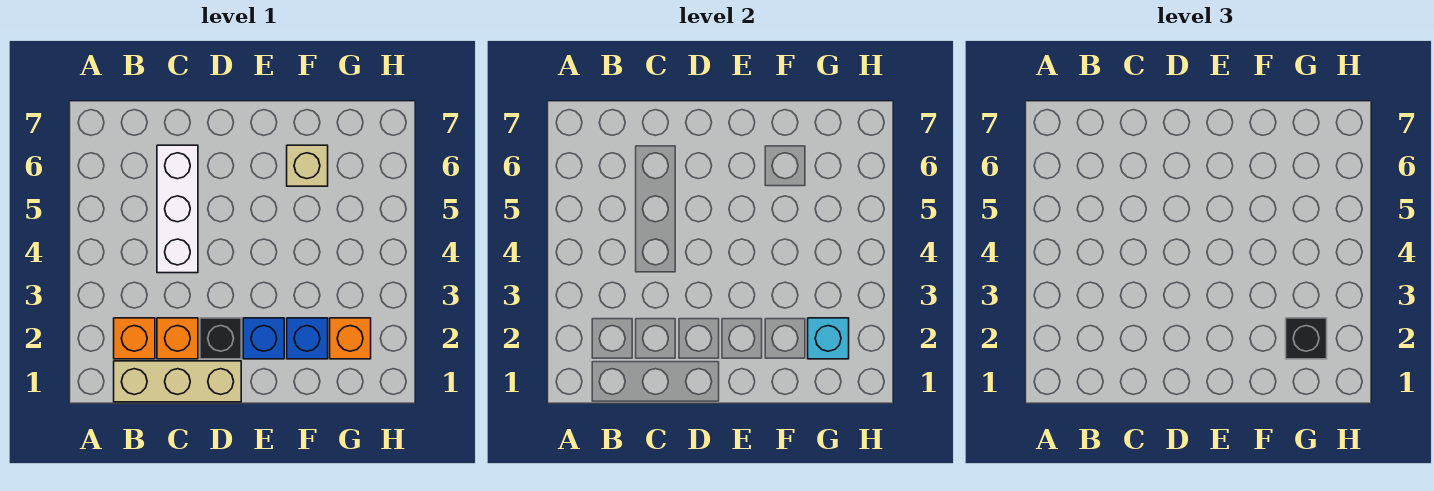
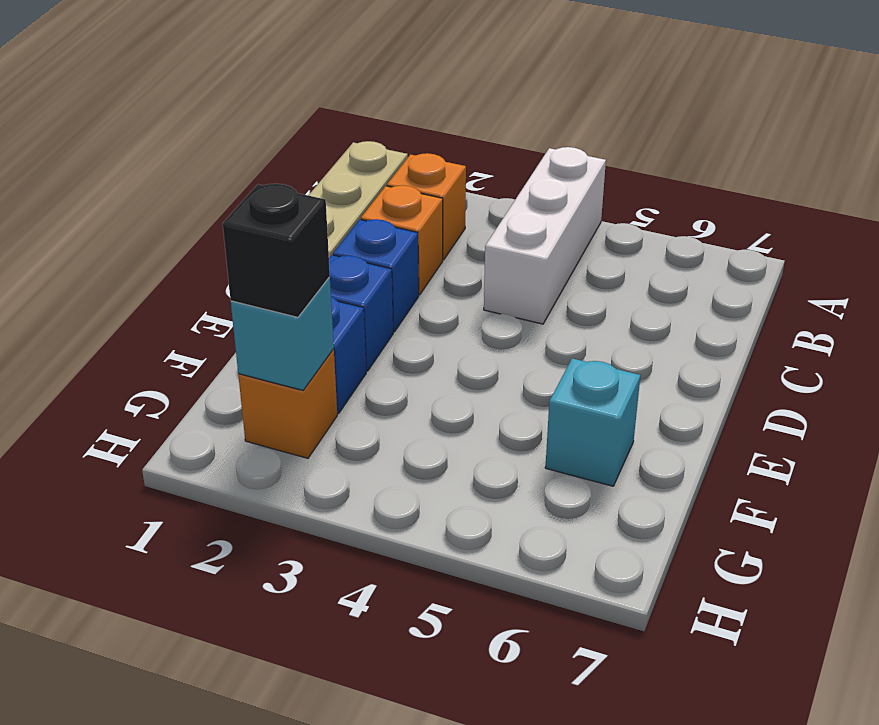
white 1x3 brick [157,145,198,273] -> white 1x3 brick turned to [484,147,606,324]
black 1x1 brick [200,318,241,359] -> blue 1x1 brick [333,219,419,332]
tan 1x1 brick [287,145,328,186] -> cyan 1x1 brick [545,358,640,486]

